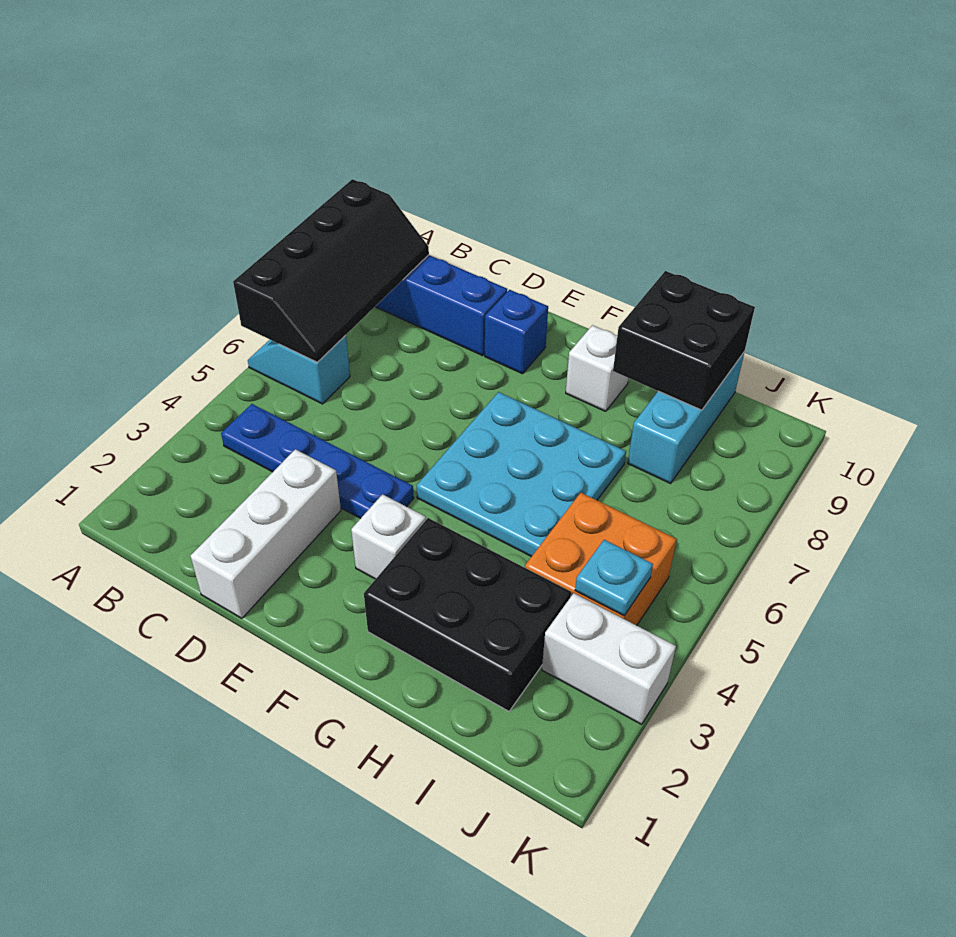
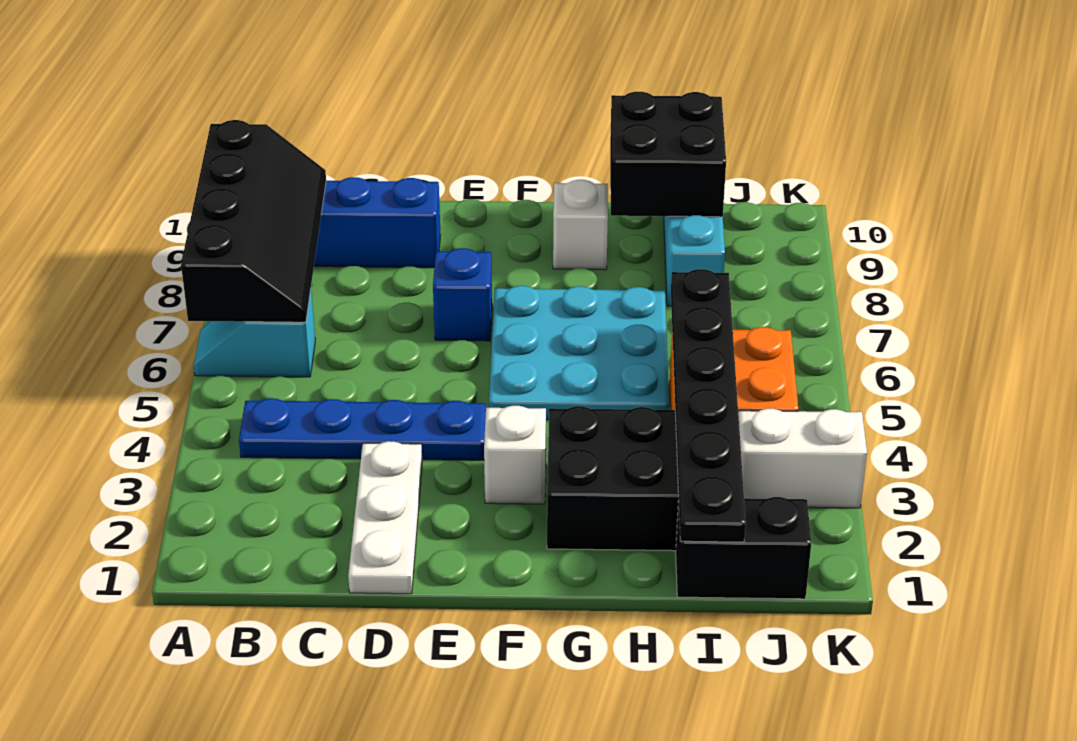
white 1x3 brick [190,449,341,618] -> white 1x3 plate [348,441,422,594]
blue 1x1 brick [485,290,548,374] -> blue 1x1 brick moved to [433,248,492,341]
none -> black 1x2 brick [676,497,811,599]
none -> black 1x6 plate [671,269,746,542]
cyan 1x1 plate [575,540,653,616] -> none

